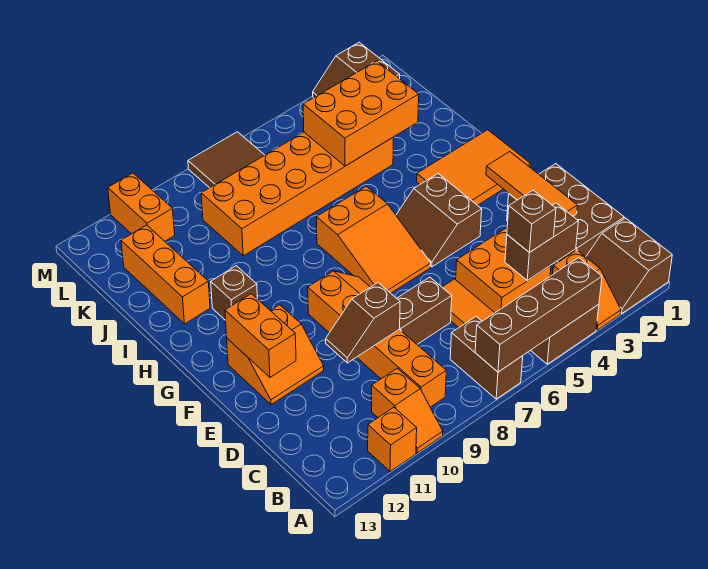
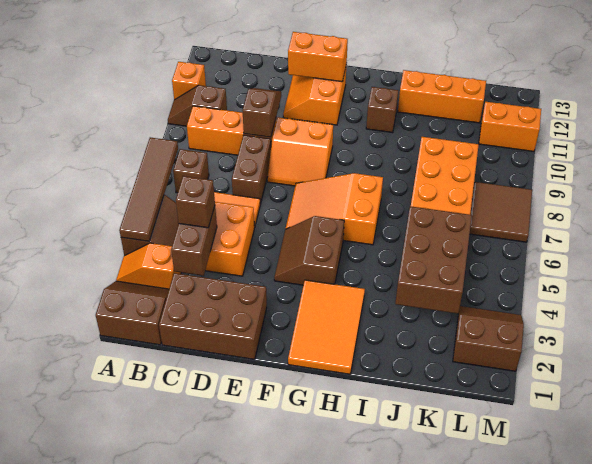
brown 1x4 brick [475,258,602,372] -> brown 1x4 tile [119,137,178,241]
brown 1x2 brick [450,317,523,399] -> brown 1x1 brick [173,149,209,193]
orange 1x2 slope [372,368,443,453] -> brown 1x2 slope [168,85,227,126]
orange 1x3 tile [486,152,578,216] -> none
brown 2x2 slope [396,174,482,267] -> brown 2x2 slope turned to [274,216,344,285]
orange 2x3 brick [303,61,419,166] -> brown 2x3 brick [395,206,472,314]

